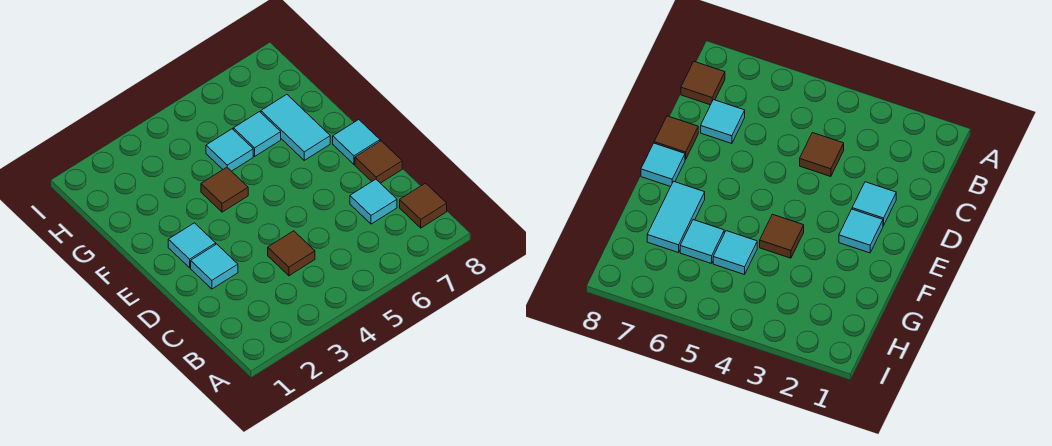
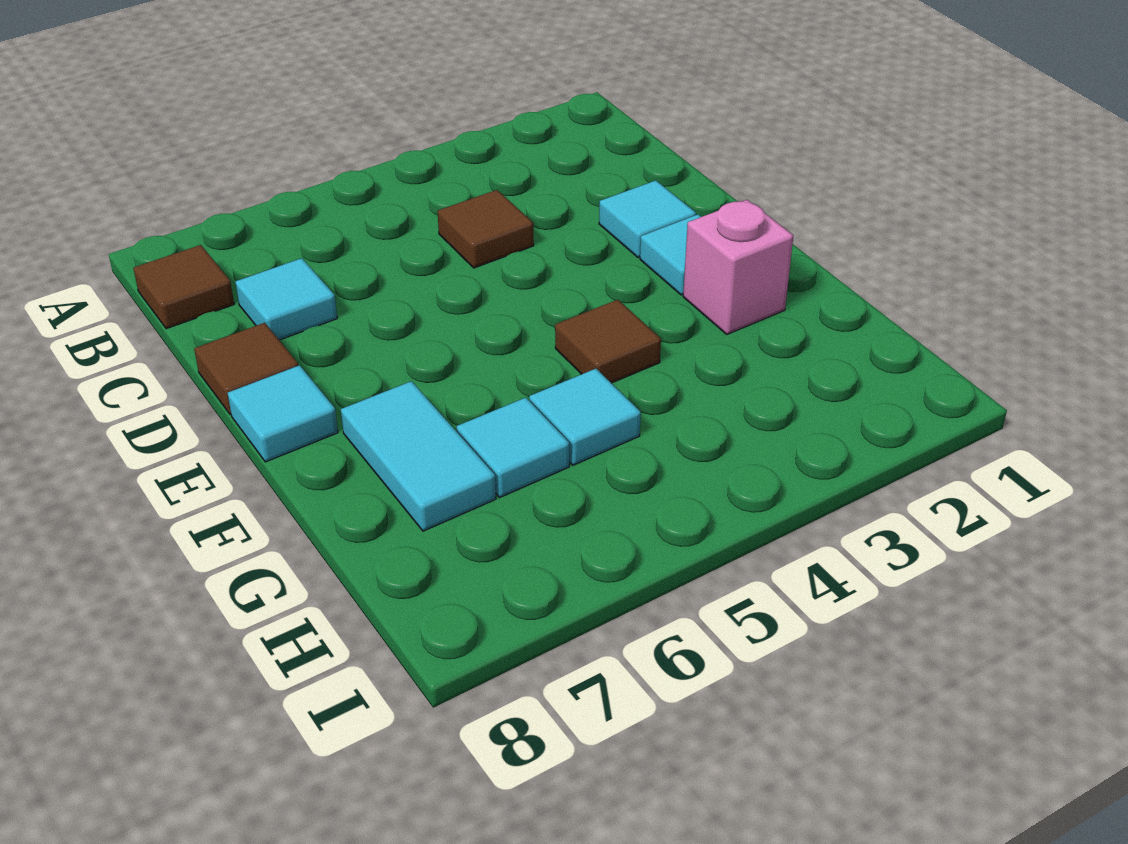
none -> pink 1x1 brick [683,200,793,334]

